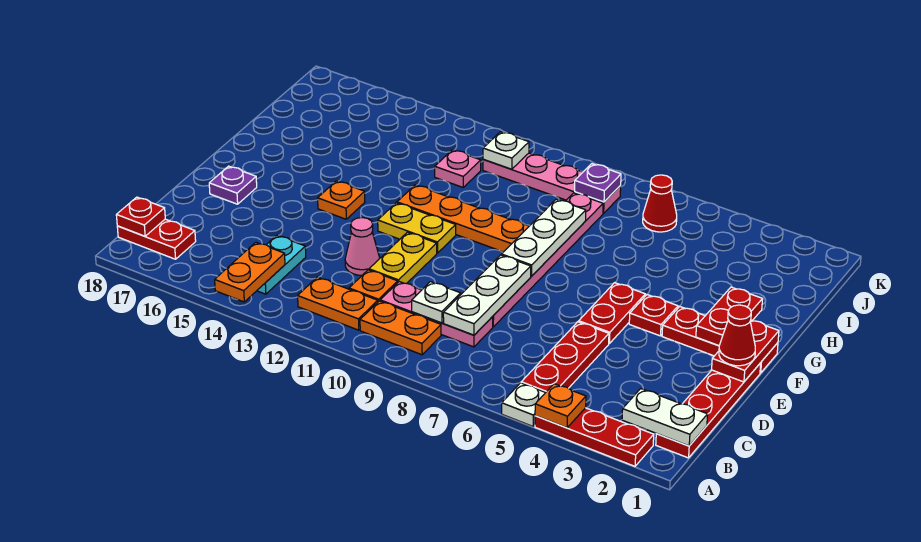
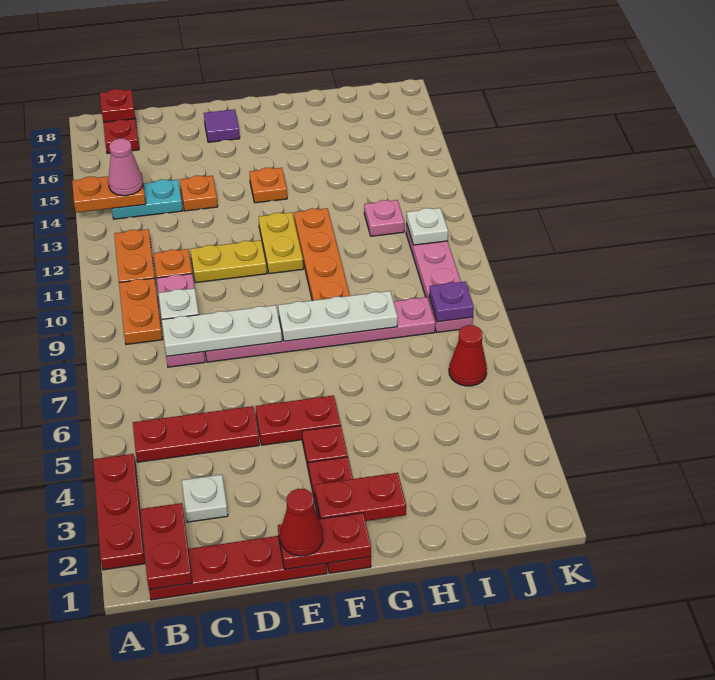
orange 1x1 plate [535,384,586,428] -> orange 1x1 plate moved to [180,175,218,211]
white 1x1 plate [502,383,546,426] -> white 1x1 plate moved to [182,474,228,522]
white 1x2 plate [622,389,708,446] -> red 1x2 plate [140,503,192,590]
pink 1x1 cone [345,218,380,275] -> pink 1x1 cone moved to [108,138,143,196]
purple 1x1 plate [209,166,257,204] -> purple 1x1 tile [204,109,240,142]

